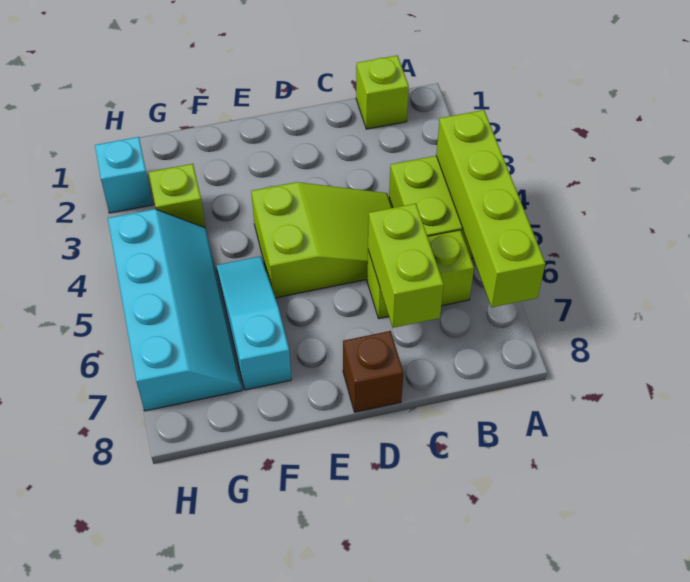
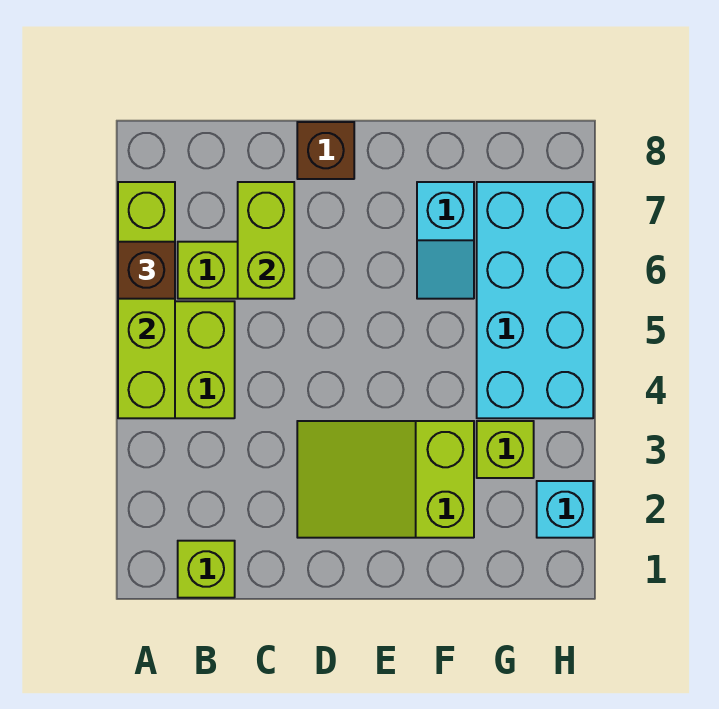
none -> brown 1x1 brick [118,242,175,299]
lime 2x3 slope [251,182,392,298] -> lime 2x3 slope moved to [297,421,474,538]
cyan 1x3 slope [217,256,291,390] -> cyan 1x2 slope [417,182,474,299]
cyan 2x4 slope [108,209,242,411] -> cyan 2x4 brick [477,182,593,418]

